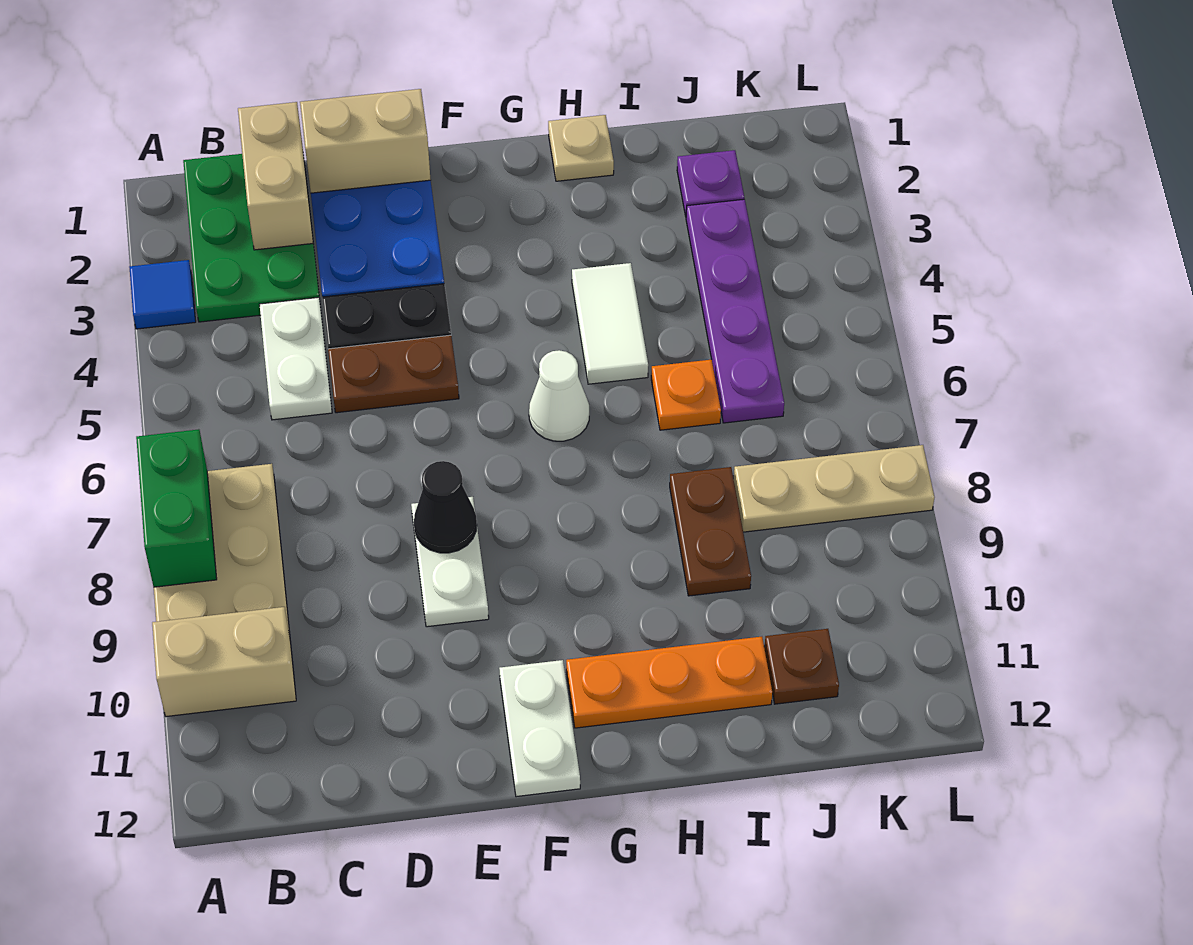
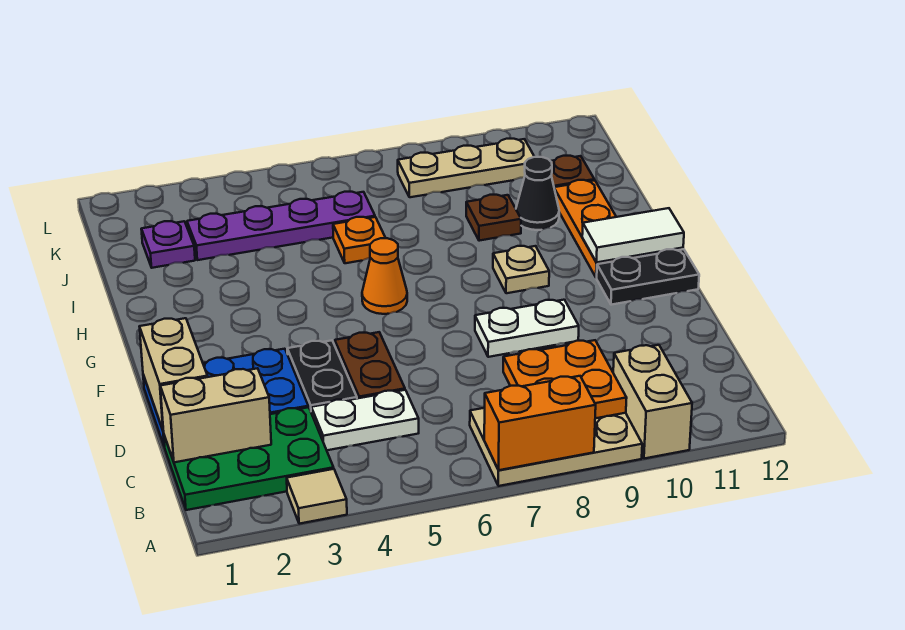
blue 1x1 tile [129,260,196,329] -> tan 1x1 tile [287,469,347,524]
green 1x2 brick [136,429,217,587] -> orange 1x2 brick [484,376,596,470]
none -> orange 2x2 plate [503,340,627,418]
black 1x1 cone [414,461,477,553] -> black 1x1 cone moved to [516,157,559,230]
white 1x2 plate [499,660,580,797] -> black 1x2 plate [597,249,699,305]
white 1x1 cone [529,350,589,441] -> orange 1x1 cone [362,238,407,314]
tan 1x1 plate [548,115,614,181] -> tan 1x1 plate moved to [493,246,549,293]
white 1x2 tile [572,263,648,384] -> white 1x2 tile moved to [582,208,684,262]
brown 1x2 plate [670,467,751,596] -> brown 1x1 plate [466,194,521,241]
tan 1x3 plate [734,445,934,532] -> tan 1x3 plate turned to [398,139,534,197]

